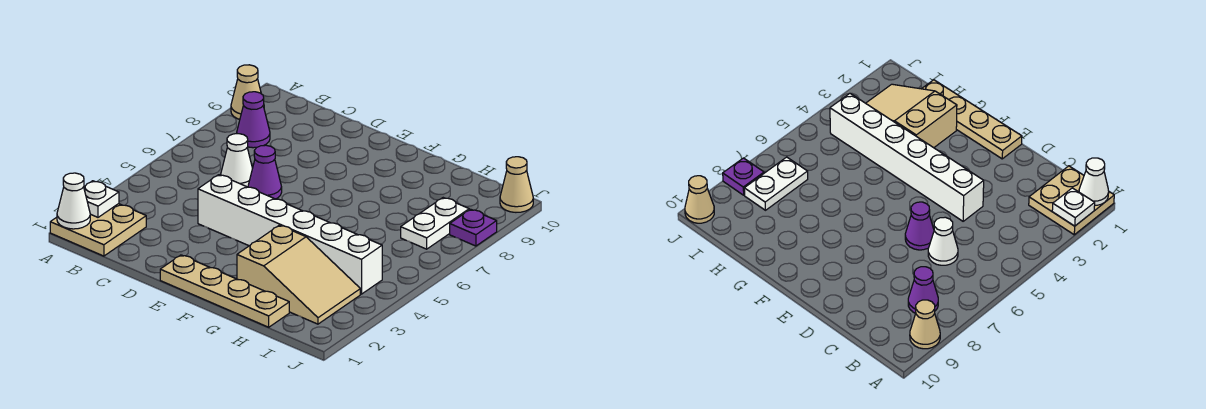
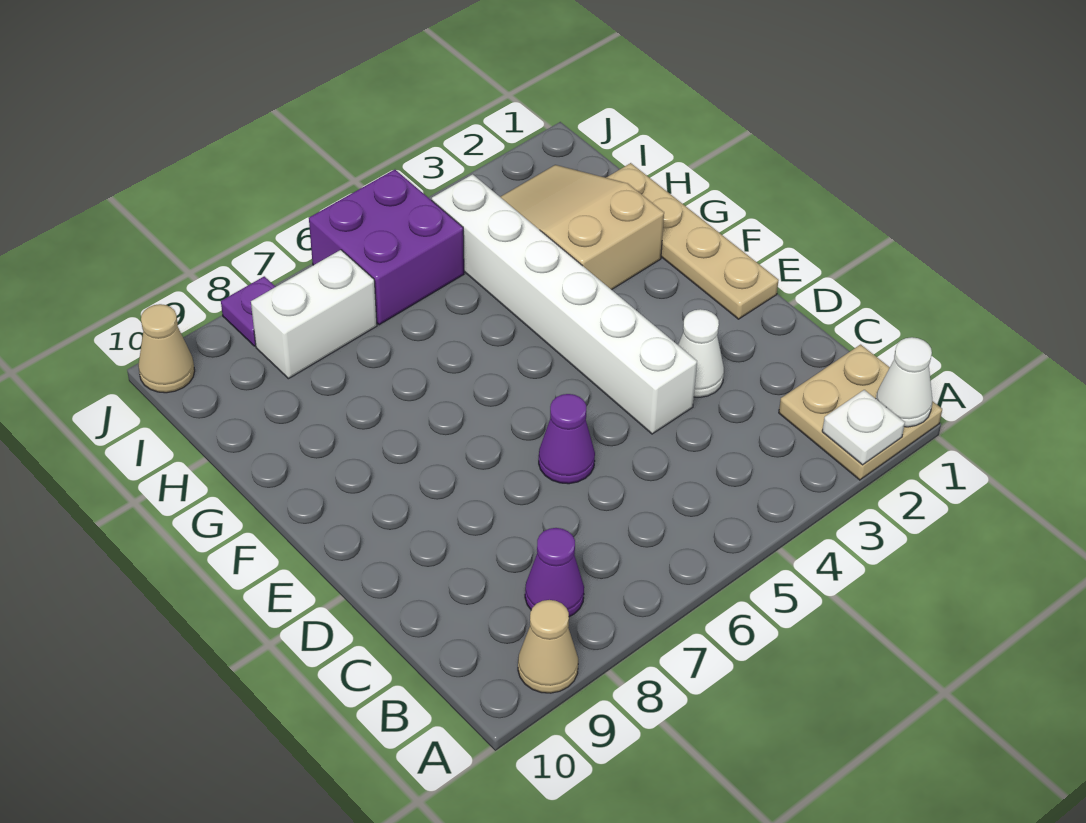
white 1x1 cone [221,134,253,187] -> white 1x1 cone moved to [678,309,724,397]
none -> purple 2x2 brick [309,170,464,325]
white 1x2 plate [401,198,469,249] -> white 1x2 brick [251,250,377,379]

